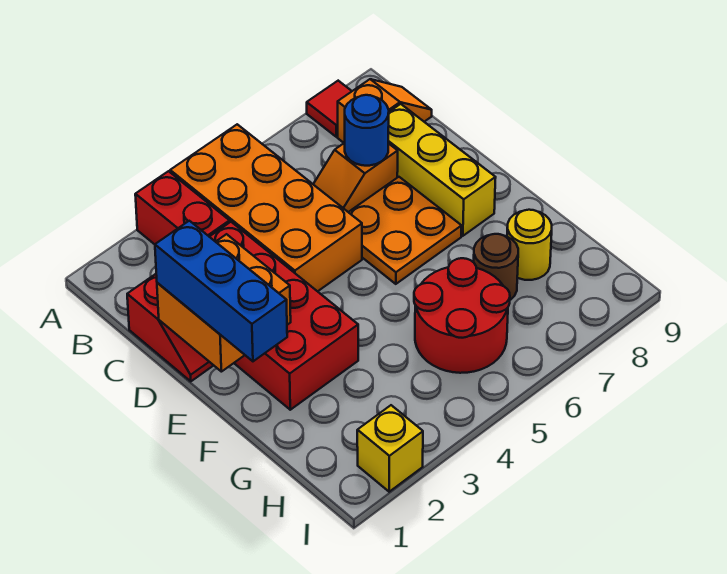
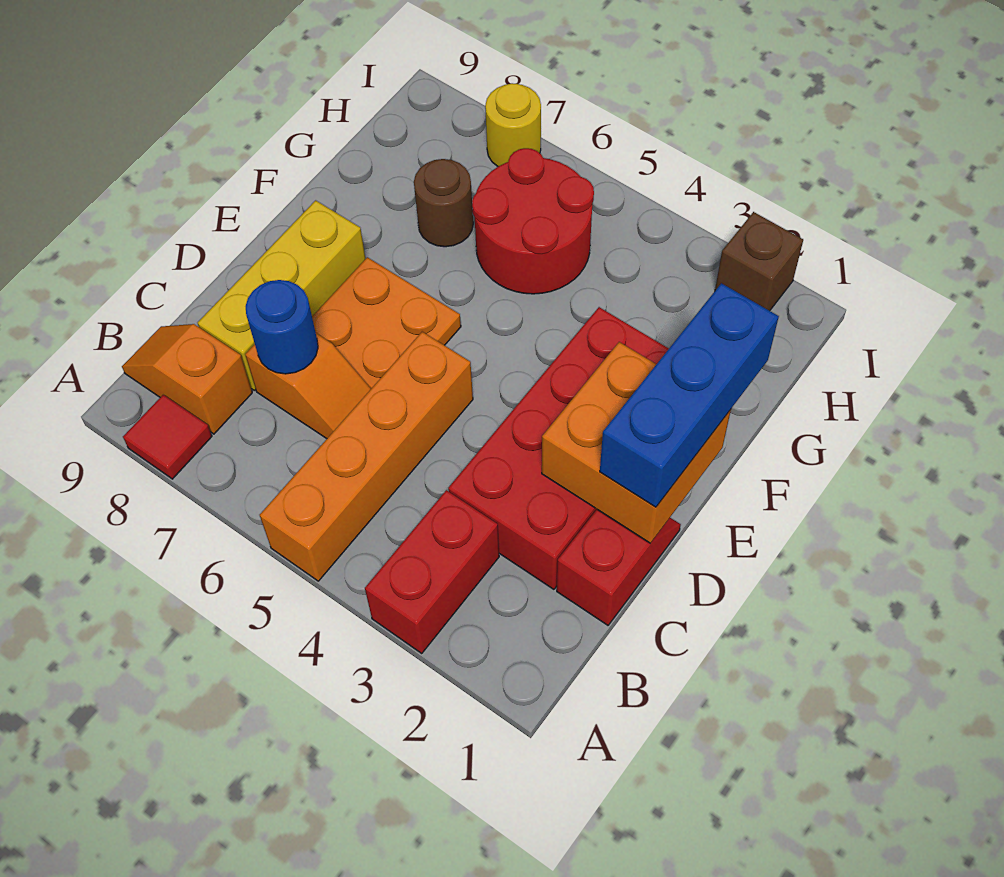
orange 2x4 brick [170,124,362,291] -> orange 1x4 brick [260,332,473,581]
yellow 1x1 round brick [507,210,552,280] -> yellow 1x1 round brick moved to [485,83,541,166]
yellow 1x1 brick [357,405,423,492] -> brown 1x1 brick [715,212,803,311]

